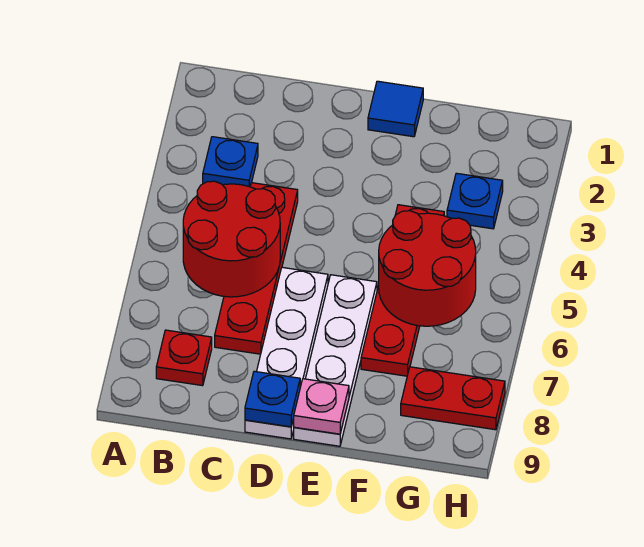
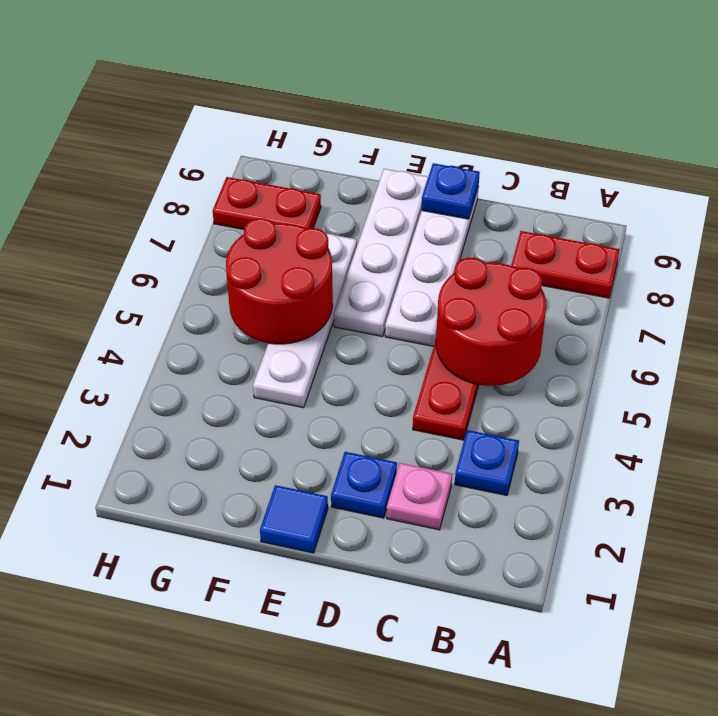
red 1x1 plate [156,330,212,386] -> red 1x2 plate [511,231,619,298]
pink 1x1 plate [293,379,349,434] -> pink 1x1 plate moved to [387,463,452,530]
red 1x4 plate [361,205,444,376] -> white 1x4 plate [253,234,357,408]
blue 1x1 plate [447,173,503,229] -> blue 1x1 plate moved to [331,452,397,518]

